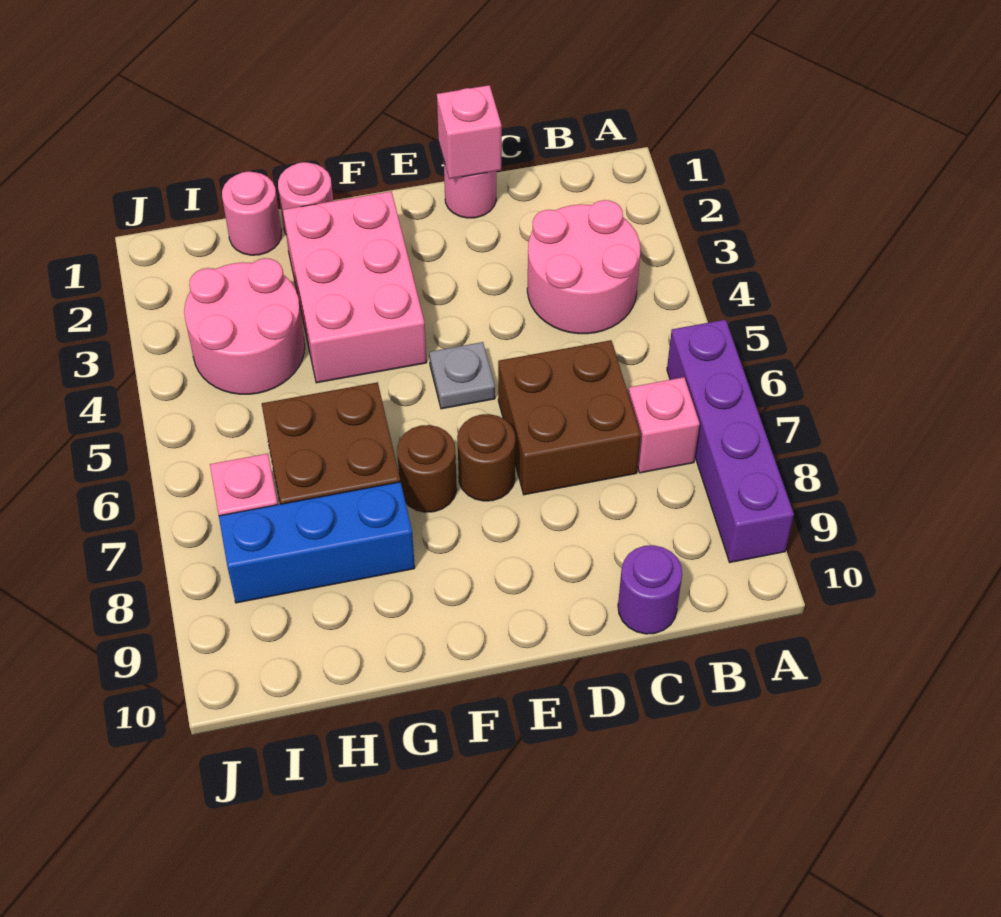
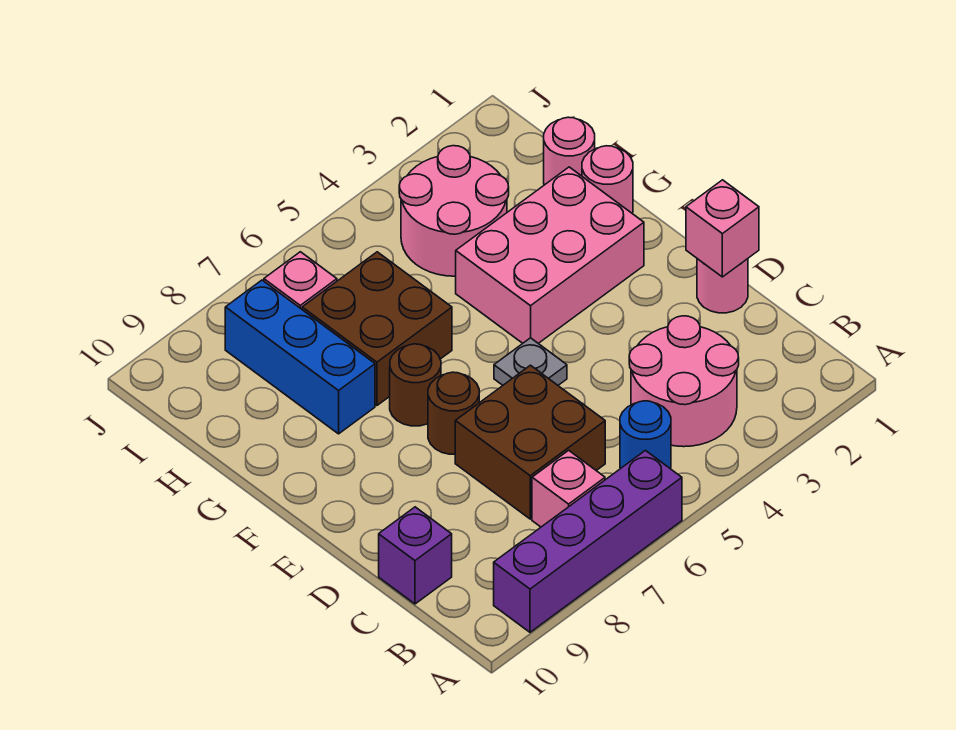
none -> blue 1x1 round brick [620,401,671,468]
purple 1x1 round brick [618,545,682,634] -> purple 1x1 brick [379,507,452,604]

